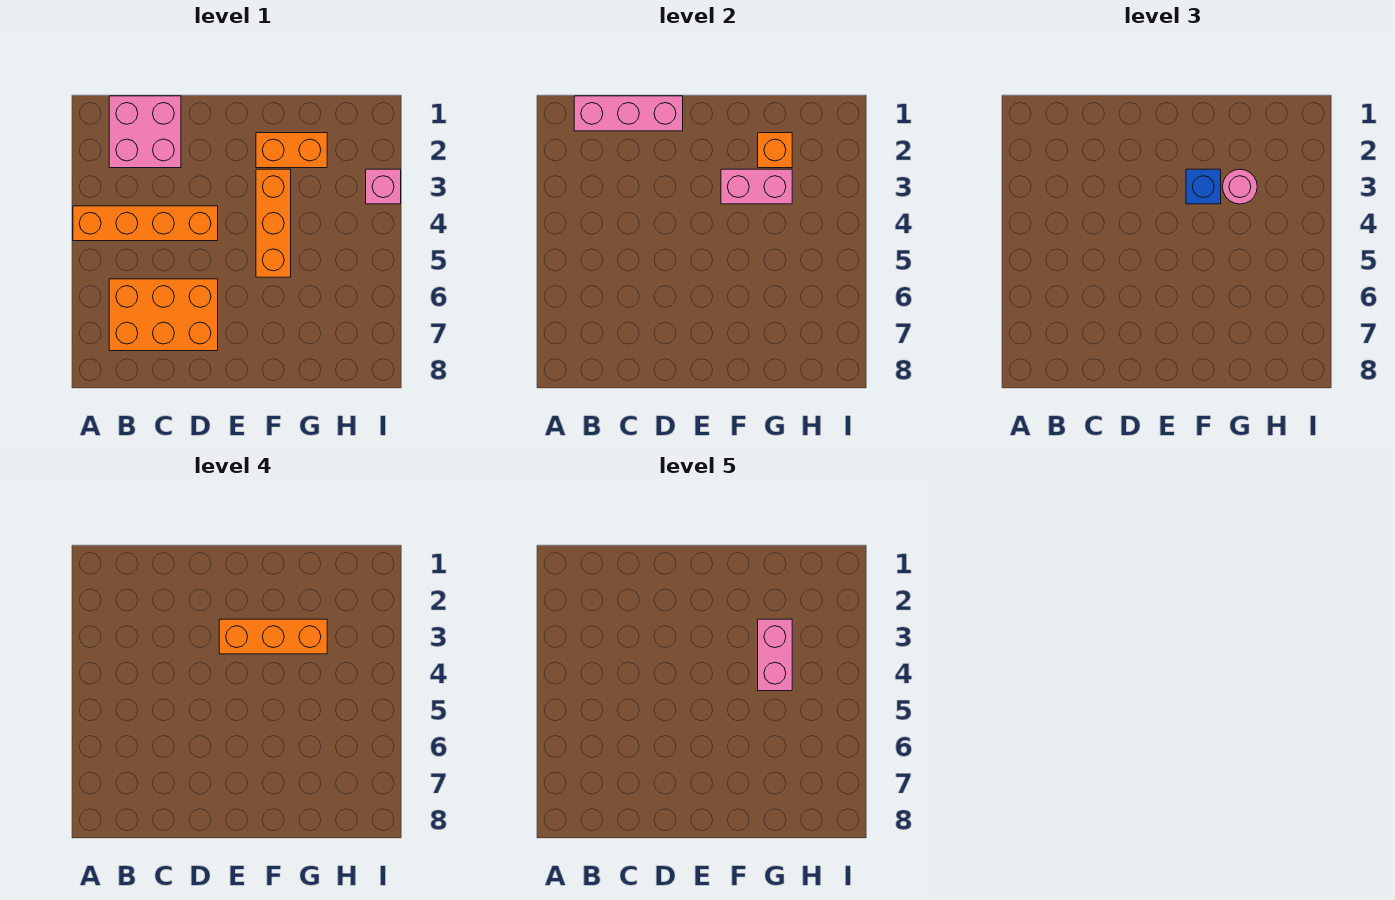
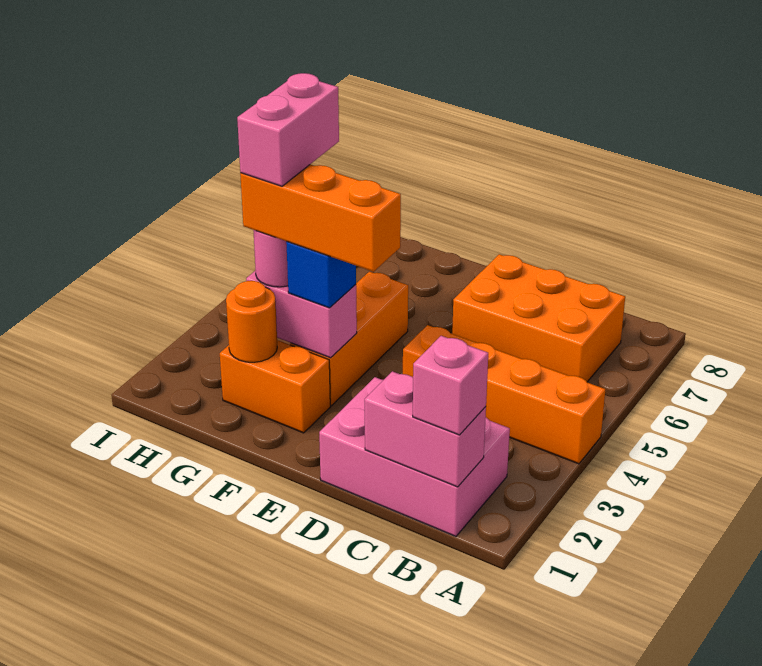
pink 2x2 brick [109,96,181,168] -> pink 2x3 brick [319,377,510,536]
pink 1x3 brick [574,96,683,131] -> pink 1x2 brick [365,371,486,487]
orange 1x1 brick [758,133,792,168] -> orange 1x1 round brick [226,281,277,362]
pink 1x1 brick [366,169,401,204] -> pink 1x1 brick moved to [413,336,488,435]

